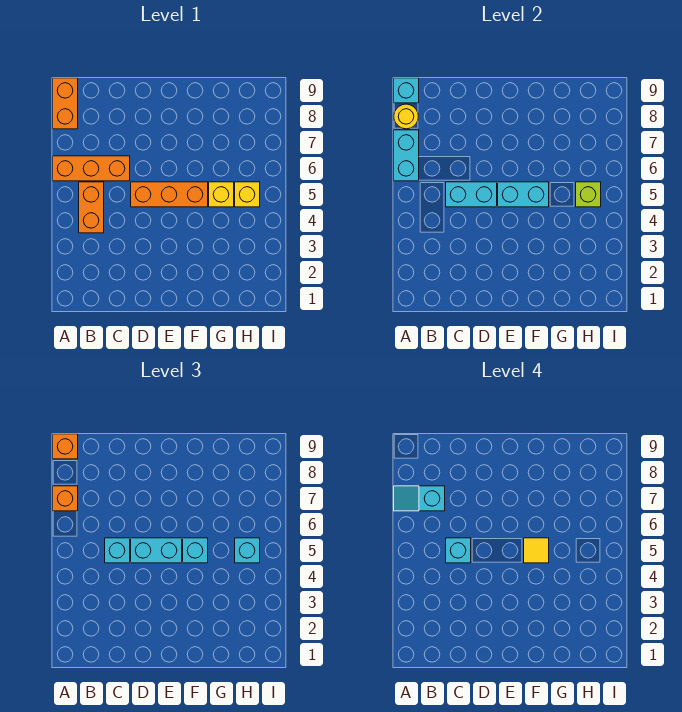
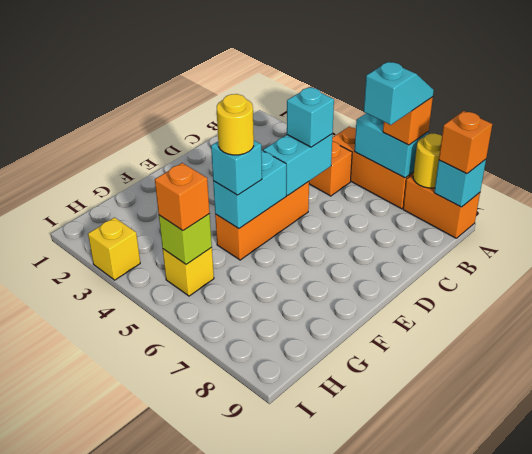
orange 1x3 brick [53,156,130,181] -> orange 1x3 brick turned to [332,127,414,209]
cyan 1x1 brick [446,538,471,563] -> none
cyan 1x2 brick [131,538,182,563] -> none
yellow 1x1 tile [524,538,549,563] -> yellow 1x1 round brick [217,94,254,155]
yellow 1x1 brick [209,182,234,207] -> yellow 1x1 brick moved to [88,218,140,280]
cyan 1x1 brick [235,538,260,563] -> orange 1x1 brick [155,163,210,231]

